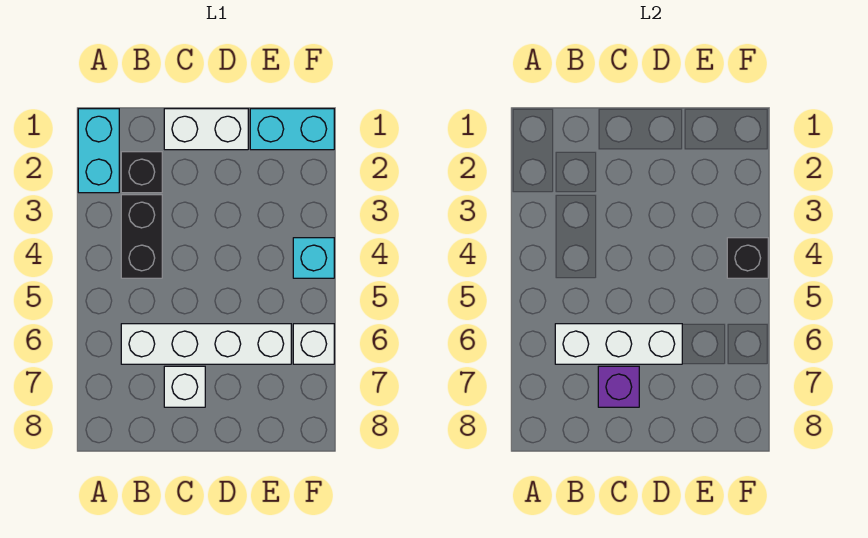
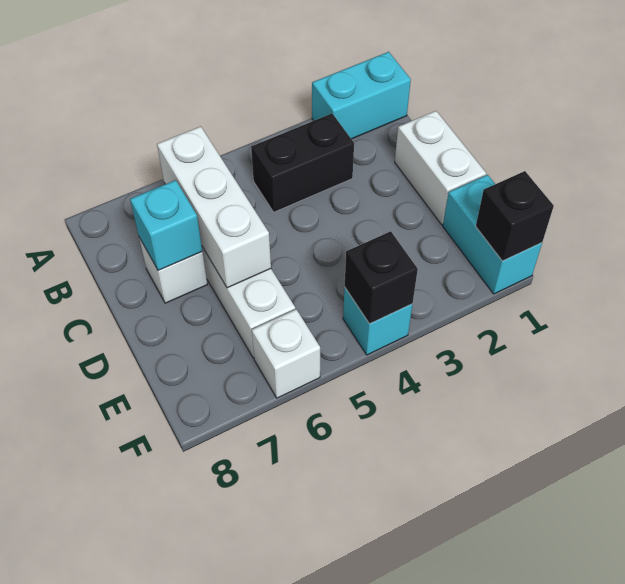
black 1x1 brick [121,152,162,193] -> black 1x1 brick moved to [476,171,554,261]
purple 1x1 brick [598,366,639,407] -> cyan 1x1 brick [130,180,202,271]

